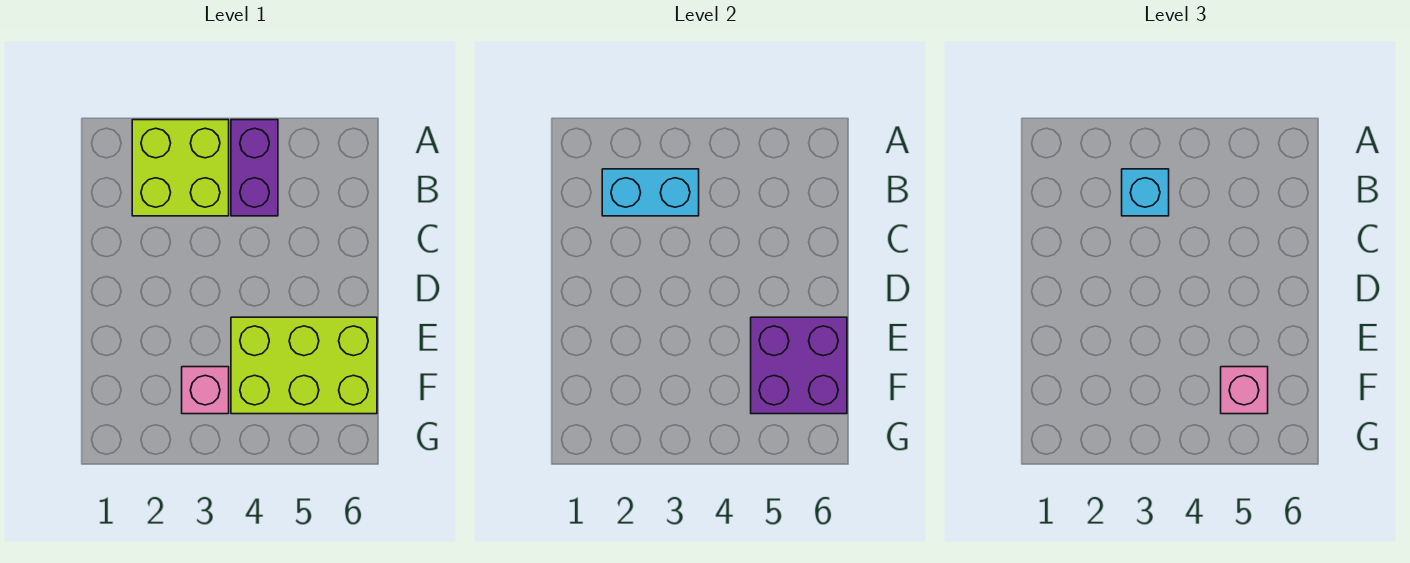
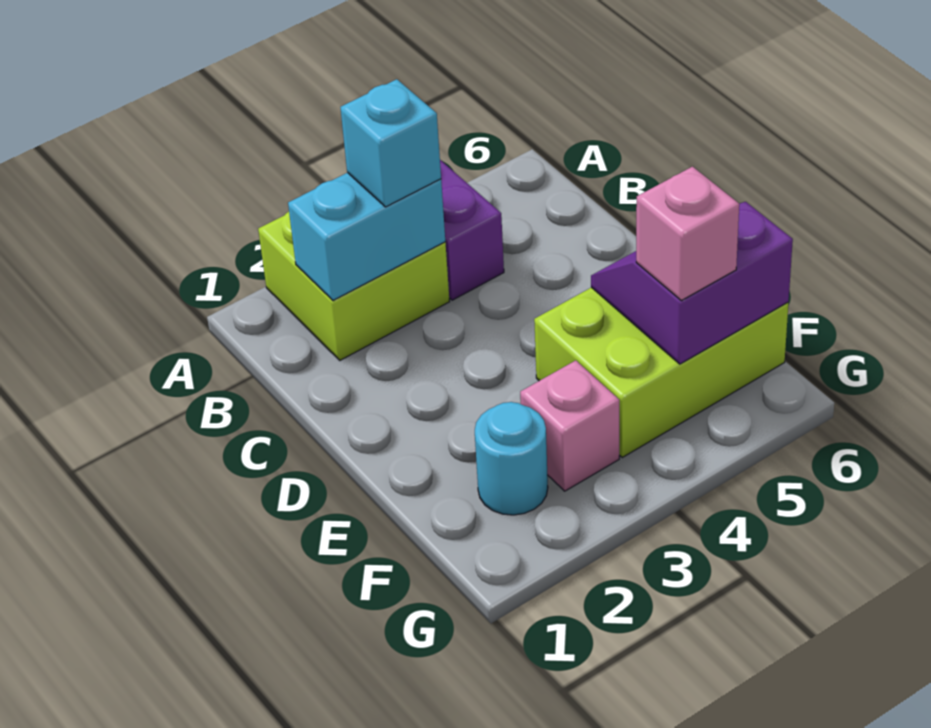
purple 2x2 brick [751,317,847,414] -> purple 2x2 slope [591,202,793,364]
none -> cyan 1x1 round brick [475,402,548,515]

